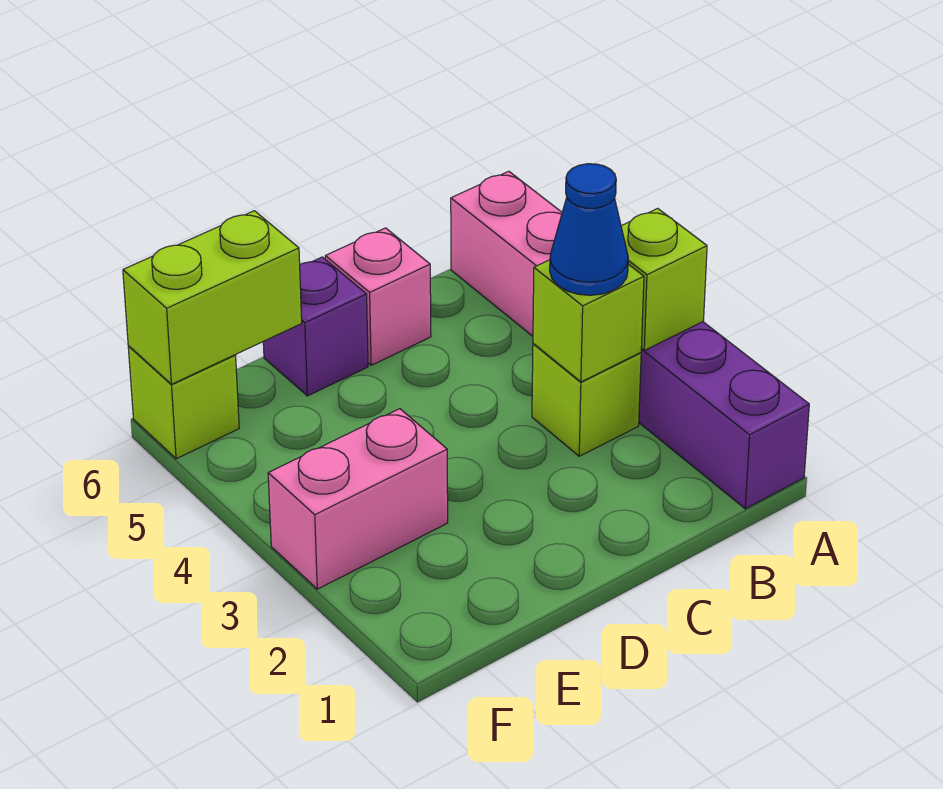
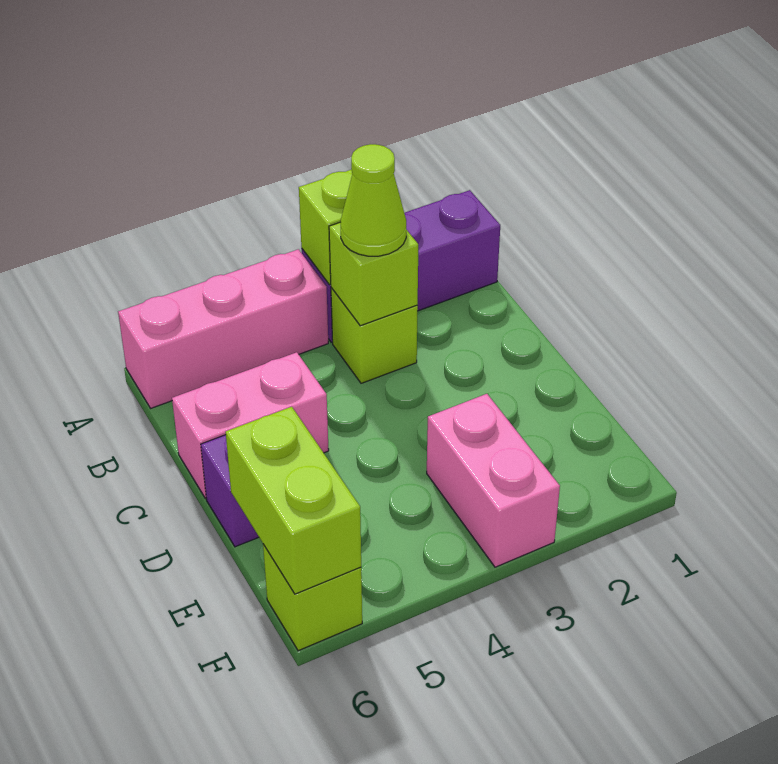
blue 1x1 cone [550,164,628,295] -> lime 1x1 cone [341,144,406,256]
pink 1x1 brick [325,228,431,365] -> pink 1x2 brick [172,352,329,499]

